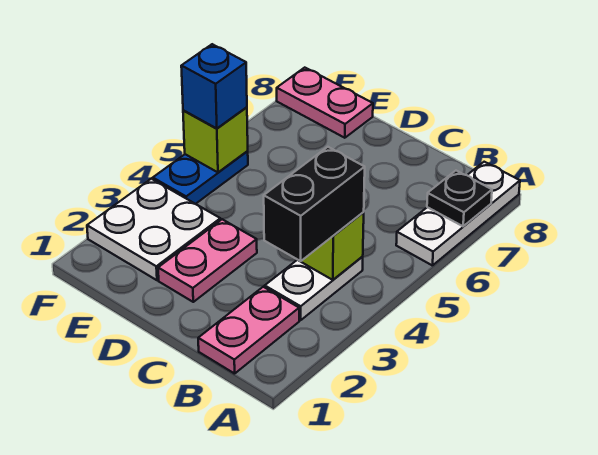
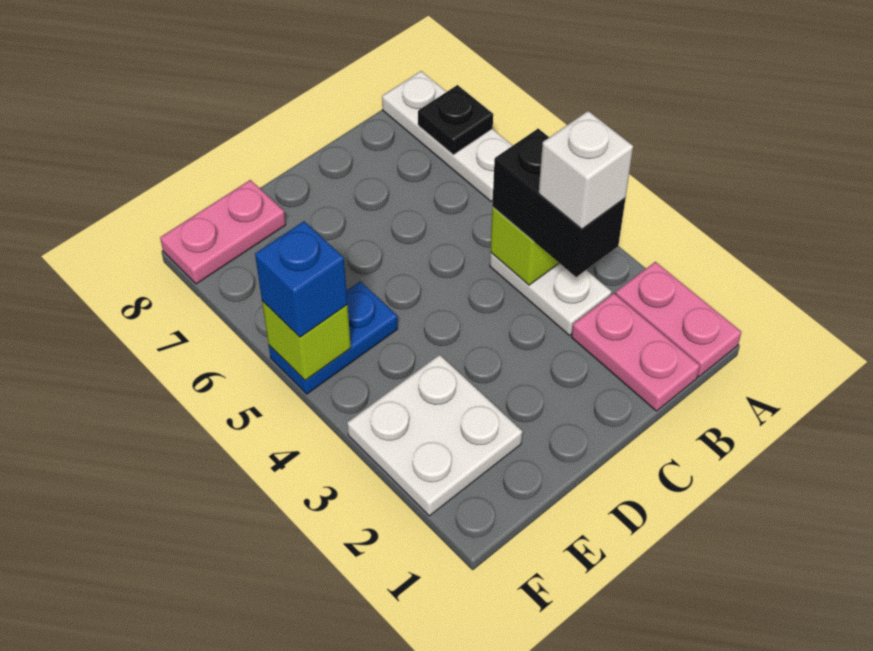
none -> white 1x1 brick [539,111,633,229]
pink 1x2 plate [158,219,257,302] -> pink 1x2 plate moved to [615,262,741,377]
blue 1x2 plate [153,151,248,204] -> blue 1x2 plate turned to [269,282,398,394]

